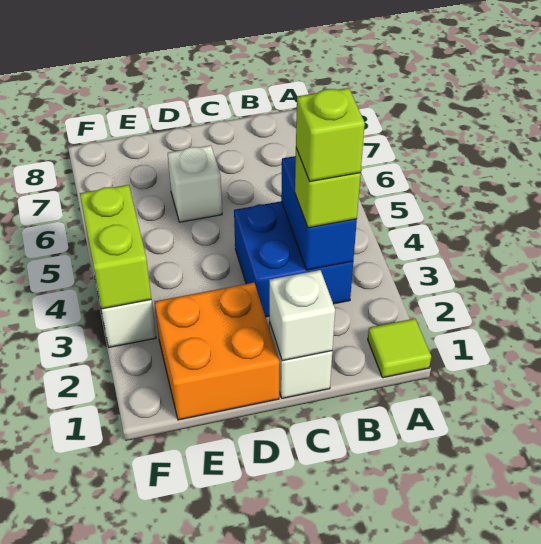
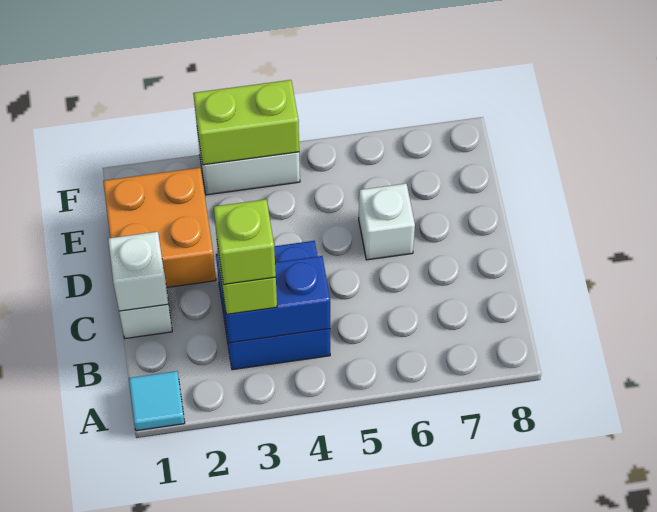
lime 1x1 tile [368,319,431,378] -> cyan 1x1 tile [129,371,185,431]

